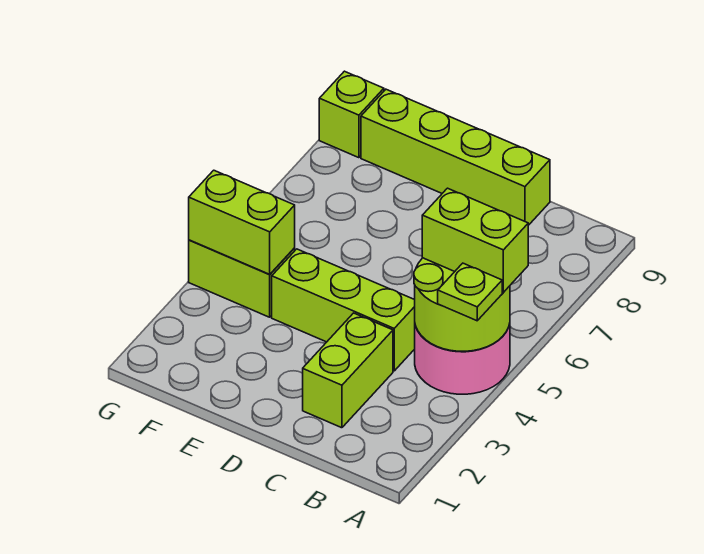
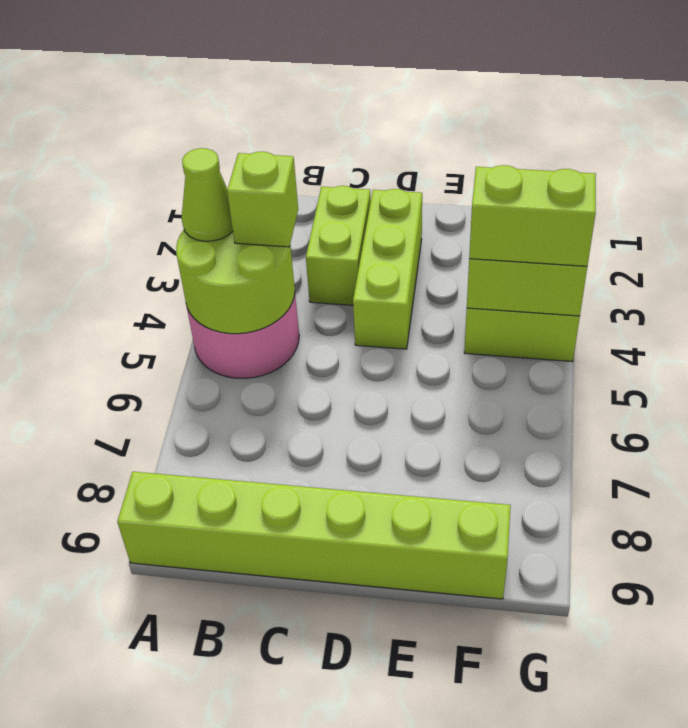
lime 1x1 plate [438,263,502,321] -> lime 1x1 cone [182,148,233,241]
lime 1x2 brick [422,188,528,293] -> lime 1x2 brick moved to [469,165,596,266]
lime 1x3 brick [272,249,415,371] -> lime 1x3 brick turned to [353,189,422,349]
lime 1x4 brick [361,89,550,225] -> lime 1x6 brick [117,472,511,599]
lime 1x1 brick [319,71,384,158] -> lime 1x1 brick moved to [227,152,298,247]

